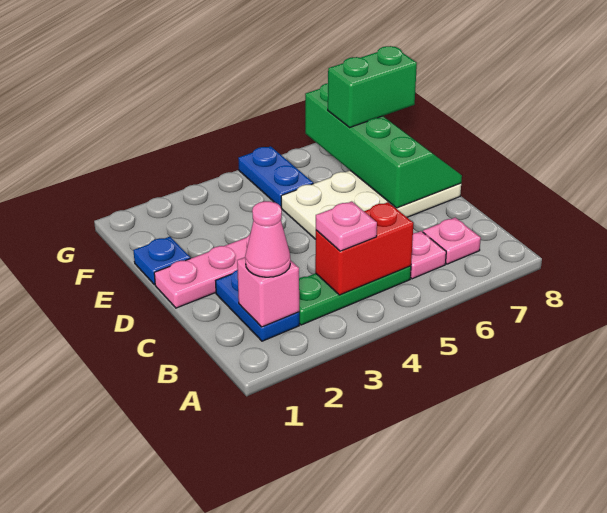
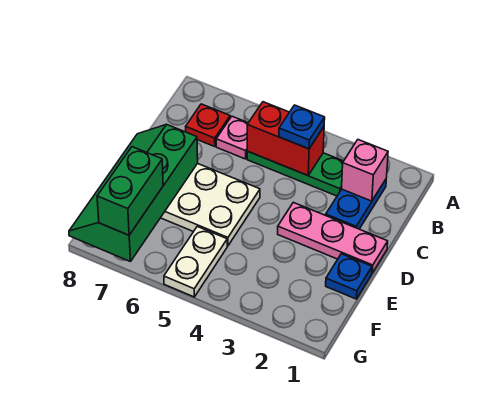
pink 1x1 cone [245,201,290,277] -> none
pink 1x1 plate [316,201,377,251] -> blue 1x1 plate [279,105,325,149]
pink 1x1 plate [423,217,481,264] -> red 1x1 plate [186,104,230,147]
blue 1x2 plate [238,146,313,206] -> white 1x2 plate [164,226,227,297]
green 1x2 brick [328,46,417,128] -> green 1x2 brick turned to [97,147,163,235]

